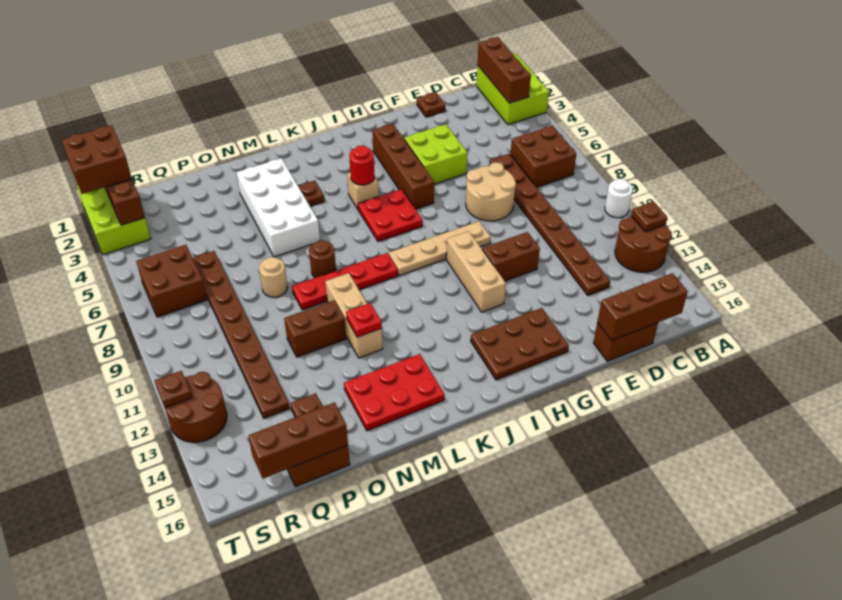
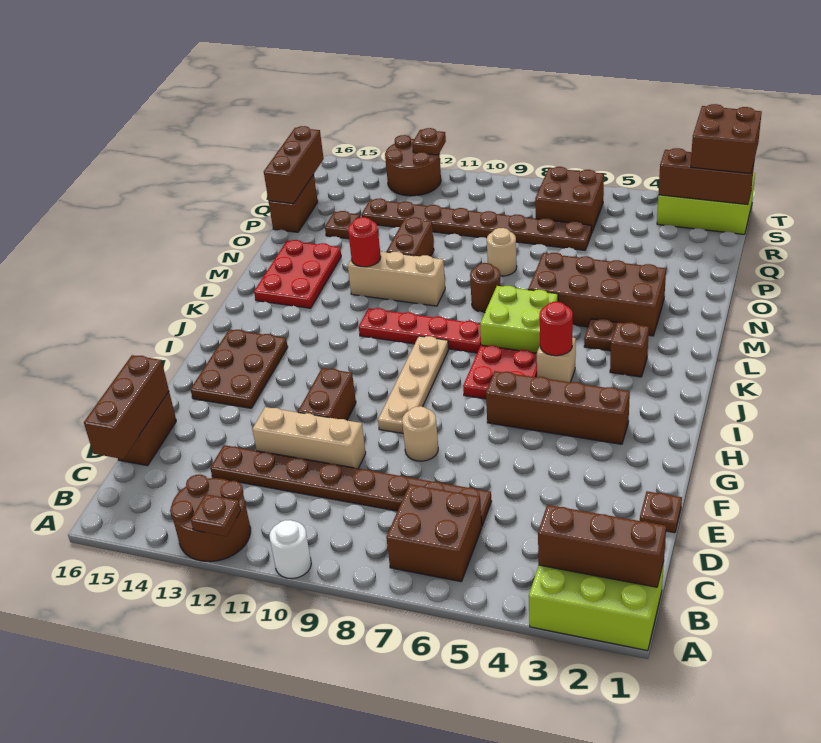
tan 2x2 round brick [466,162,516,221] -> tan 1x1 round brick [402,406,438,461]
lime 2x2 brick [404,124,467,184] -> lime 2x2 brick moved to [480,286,558,353]
tan 1x3 brick [446,231,506,312] -> tan 1x3 brick moved to [252,407,366,468]
none -> brown 1x1 brick [610,322,649,377]
red 1x4 plate [292,253,398,310] -> red 1x4 plate turned to [359,308,481,353]
white 2x4 brick [236,158,320,257] -> brown 2x4 brick [528,253,666,336]
red 1x1 plate [346,303,382,337] -> red 1x1 round brick [348,217,381,267]

